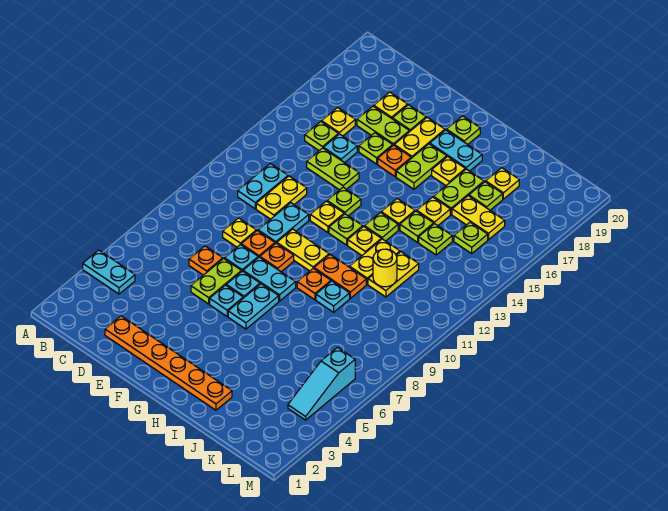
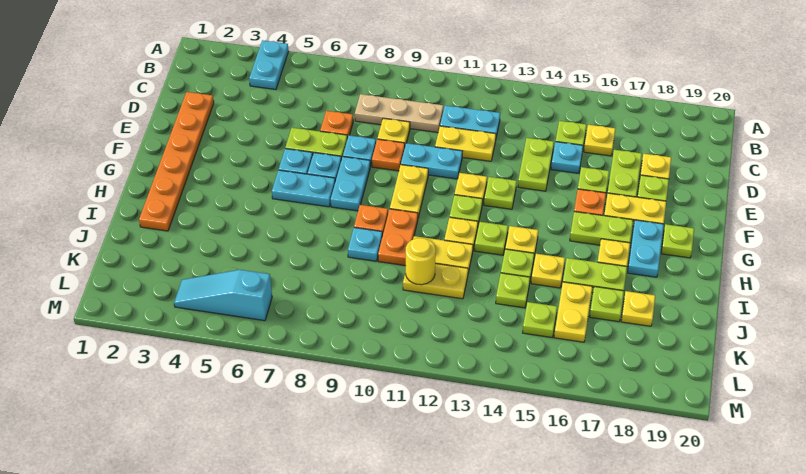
none -> tan 1x3 plate [355,94,443,132]
orange 1x1 plate [260,243,294,272] -> none

